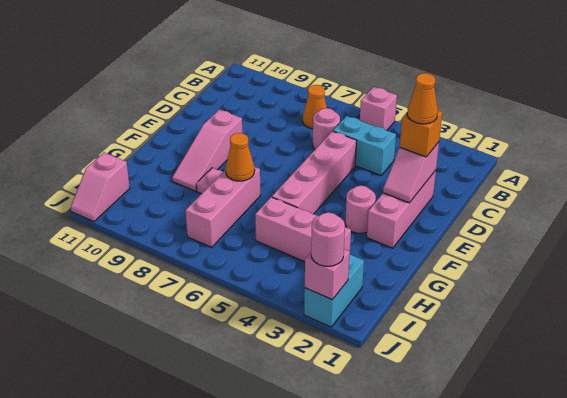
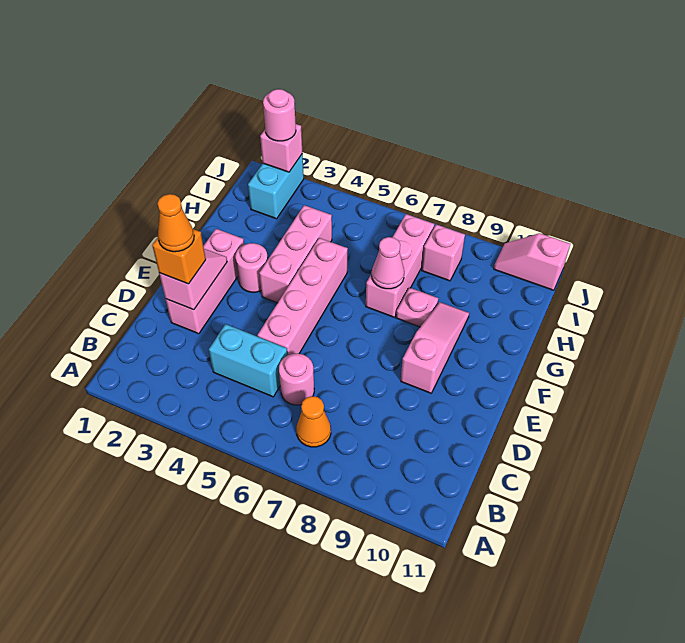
pink 1x1 brick [360,87,397,130] -> pink 1x1 brick moved to [422,224,465,281]
orange 1x1 cone [226,133,255,181] -> pink 1x1 cone [372,237,404,289]
pink 1x3 brick [255,197,351,262] -> pink 1x3 brick turned to [259,205,332,303]
pink 1x2 slope [71,153,130,222] -> pink 1x2 slope turned to [494,233,570,290]

